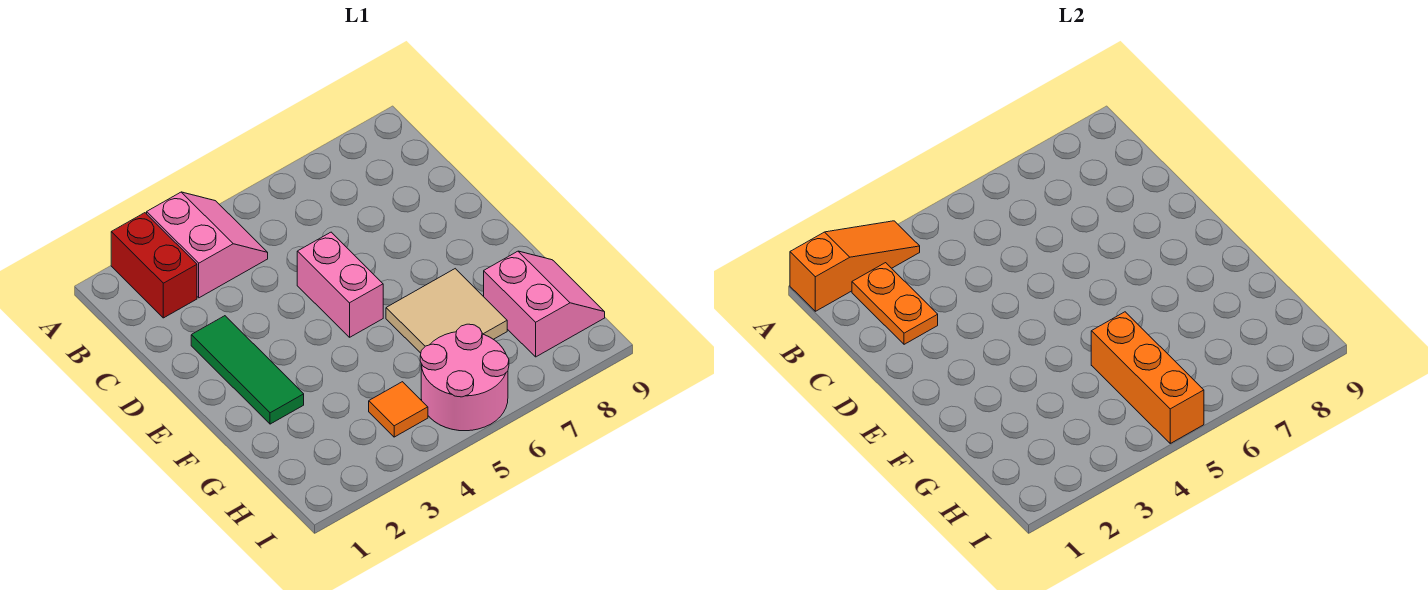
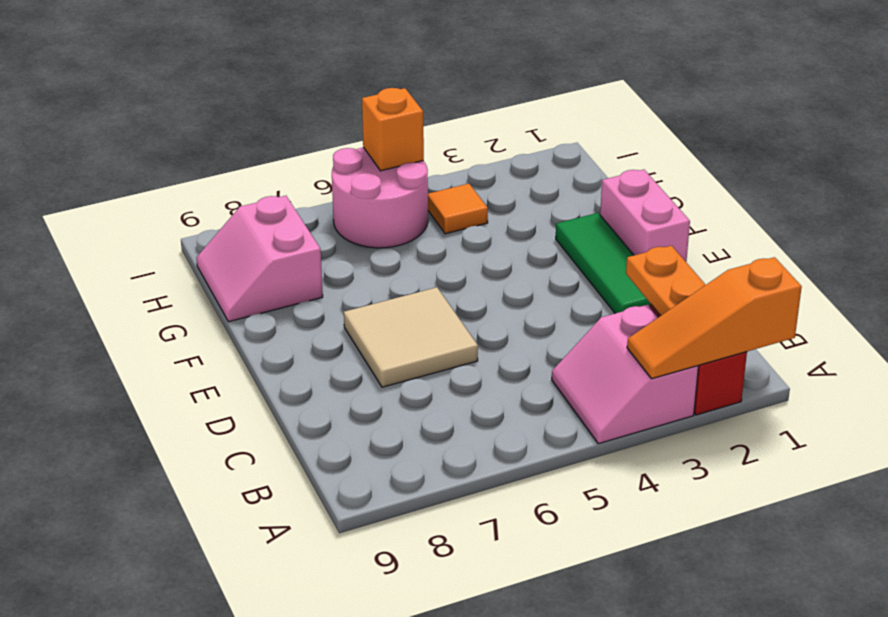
pink 1x2 brick [297,232,383,337] -> pink 1x2 brick moved to [600,170,690,262]
tan 2x2 tile [386,269,507,353] -> tan 2x2 tile moved to [344,287,478,387]
orange 1x3 brick [1091,312,1204,443] -> orange 1x1 brick [362,88,424,171]

